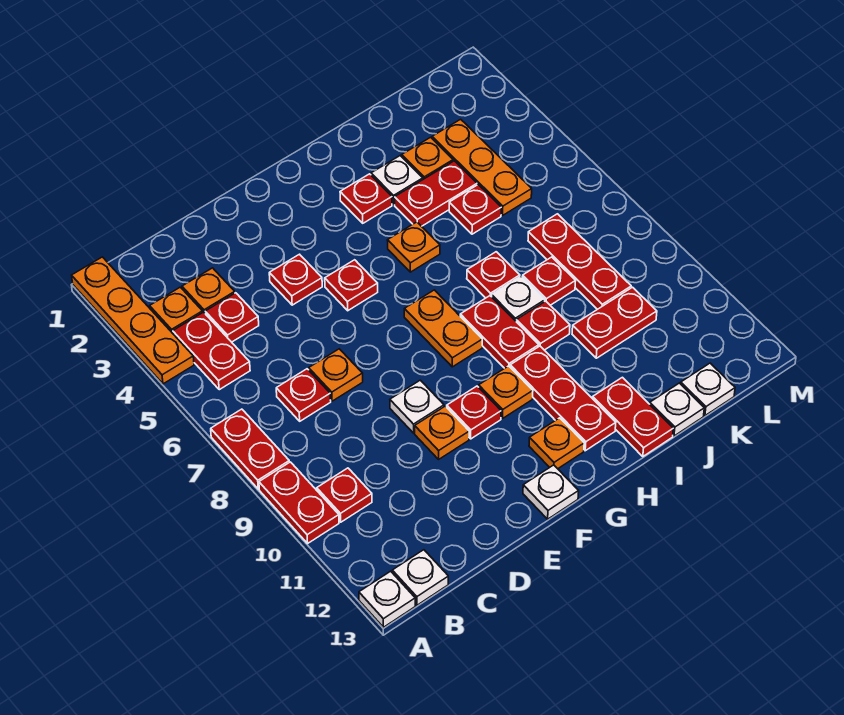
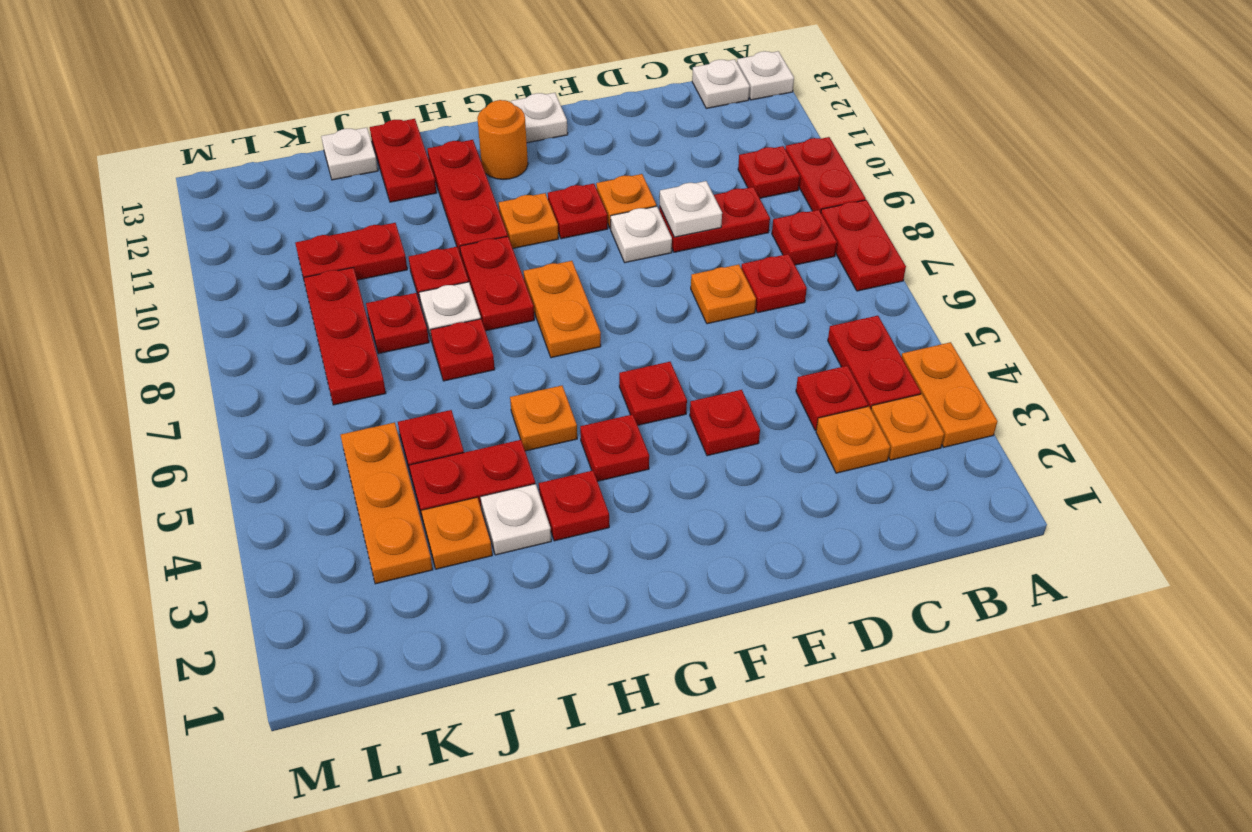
orange 1x4 plate [72,257,194,384] -> orange 1x2 plate [902,342,997,447]
none -> red 1x1 plate [772,210,837,265]
none -> red 1x2 plate [659,187,770,252]
none -> red 1x1 plate [580,414,649,481]
orange 1x1 plate [529,418,584,469] -> orange 1x1 round brick [477,100,528,179]
white 1x1 plate [681,363,735,416] -> white 1x1 plate moved to [660,181,722,237]

